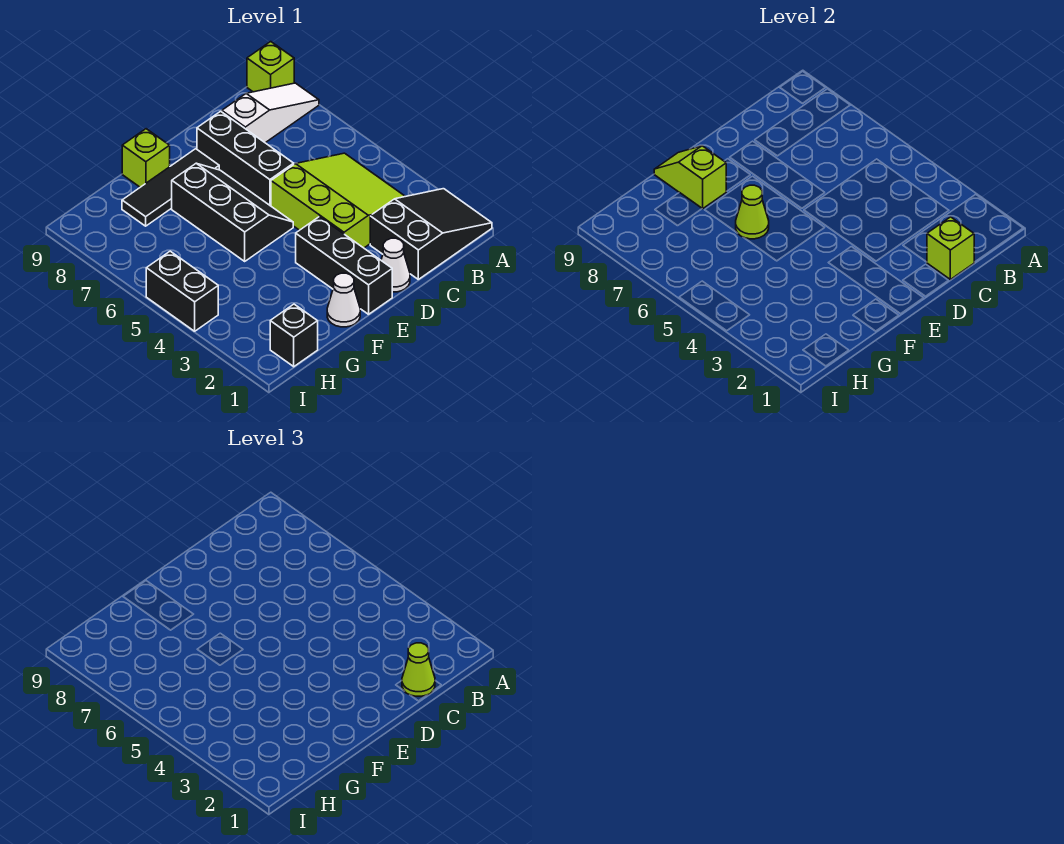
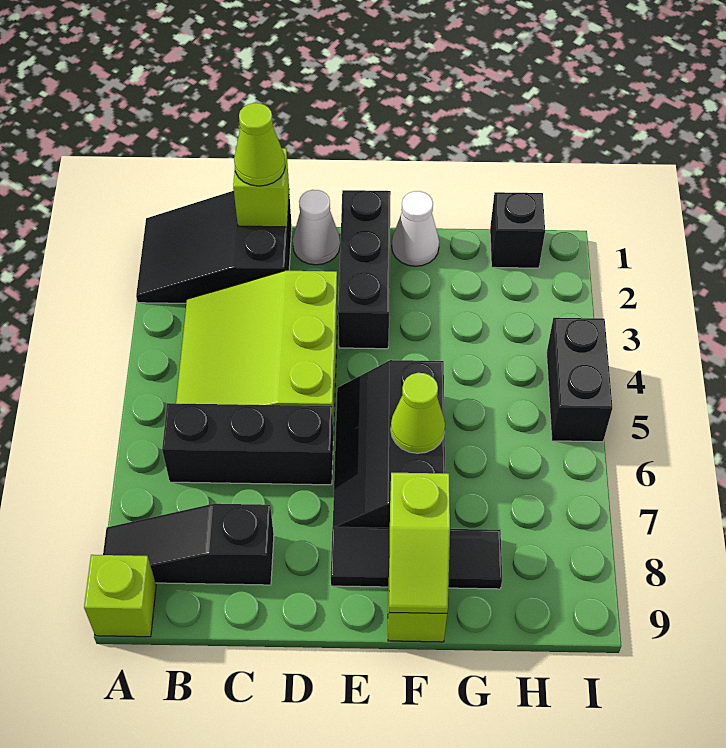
white 1x3 slope [222,83,319,143] -> black 1x3 slope [103,504,274,585]
black 1x3 brick [197,111,294,206] -> black 1x3 brick turned to [162,403,333,485]

